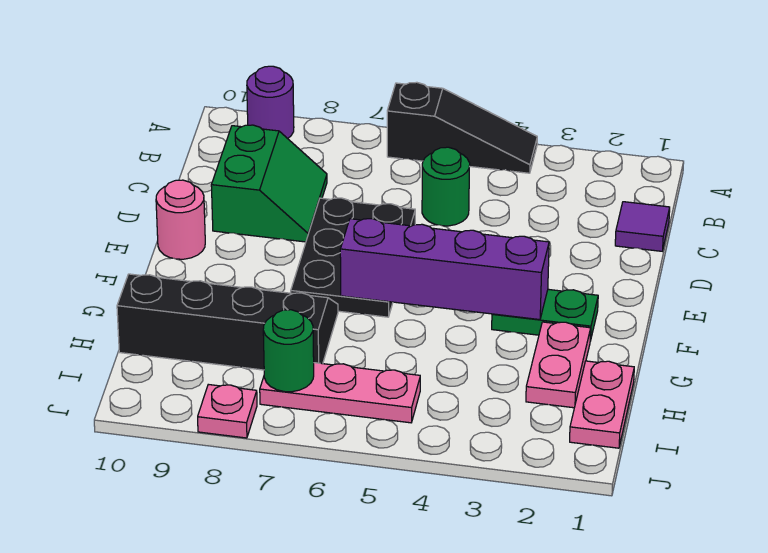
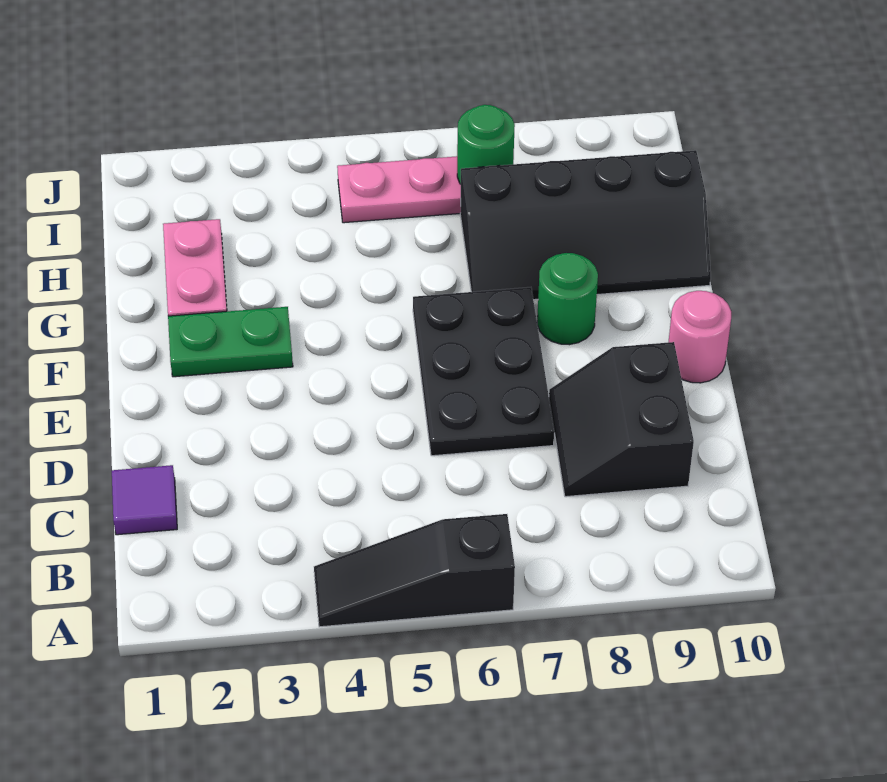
purple 1x1 round brick [247,66,294,139] -> none
green 1x1 round brick [422,147,470,226] -> green 1x1 round brick moved to [537,253,598,345]
green 2x2 slope [211,125,327,242] -> black 2x2 slope [549,342,694,497]
purple 1x4 brick [340,219,549,320] -> none
pink 1x2 plate [570,361,634,448] -> none
pink 1x1 plate [198,384,257,438] -> none

